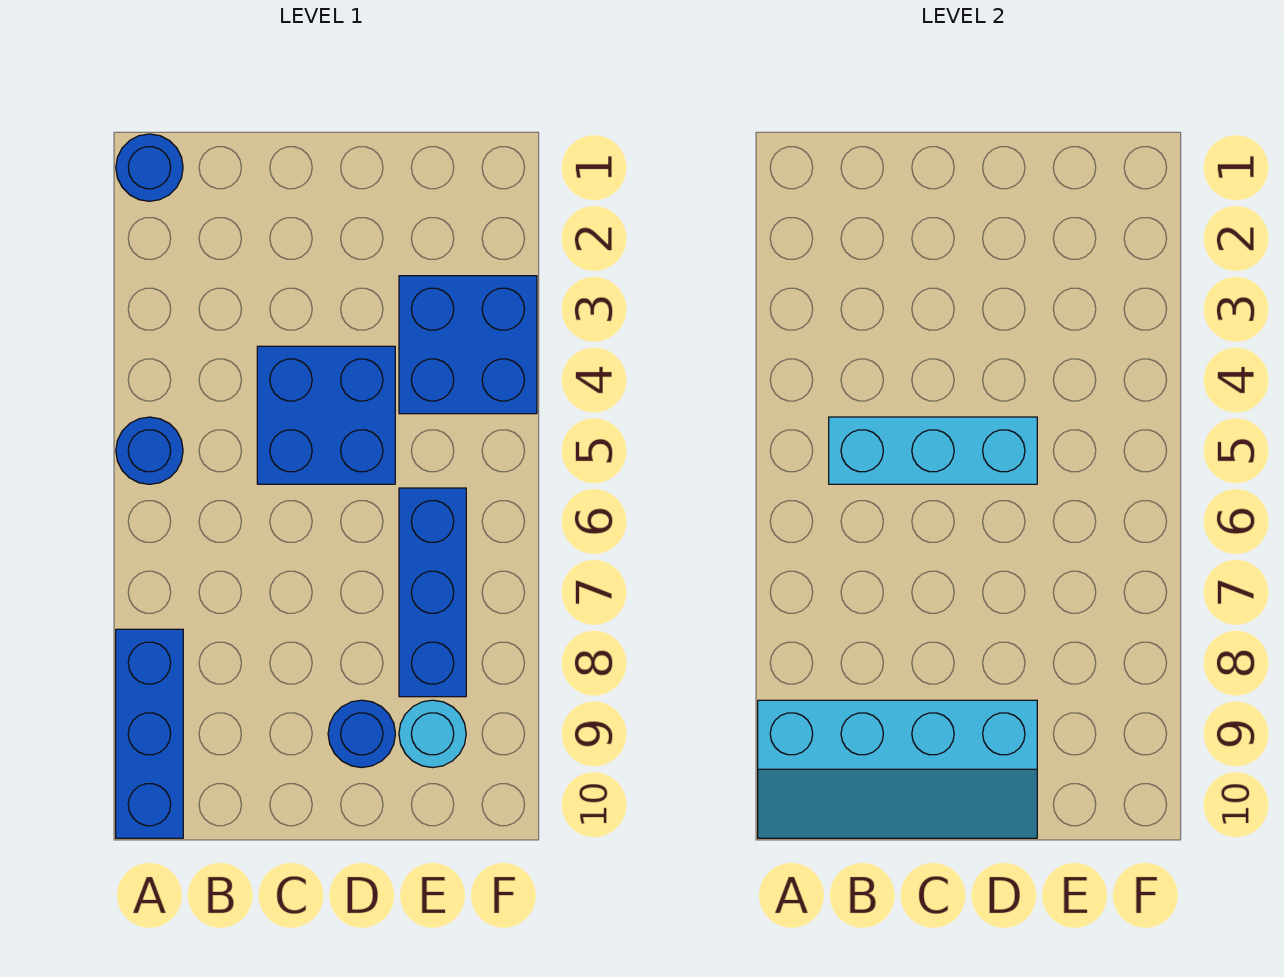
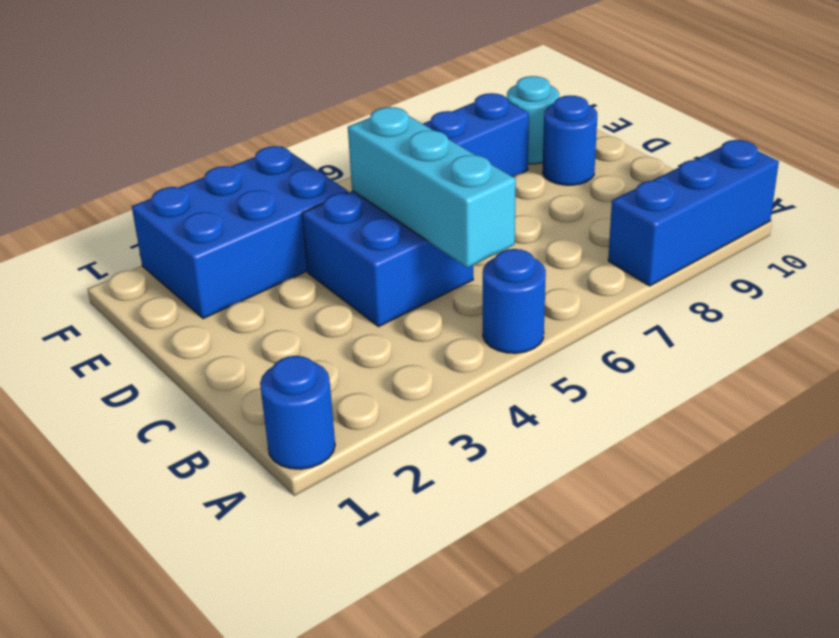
cyan 2x4 slope [758,700,1037,838] -> none
blue 2x2 brick [399,276,537,414] -> blue 2x3 brick [132,146,348,319]

